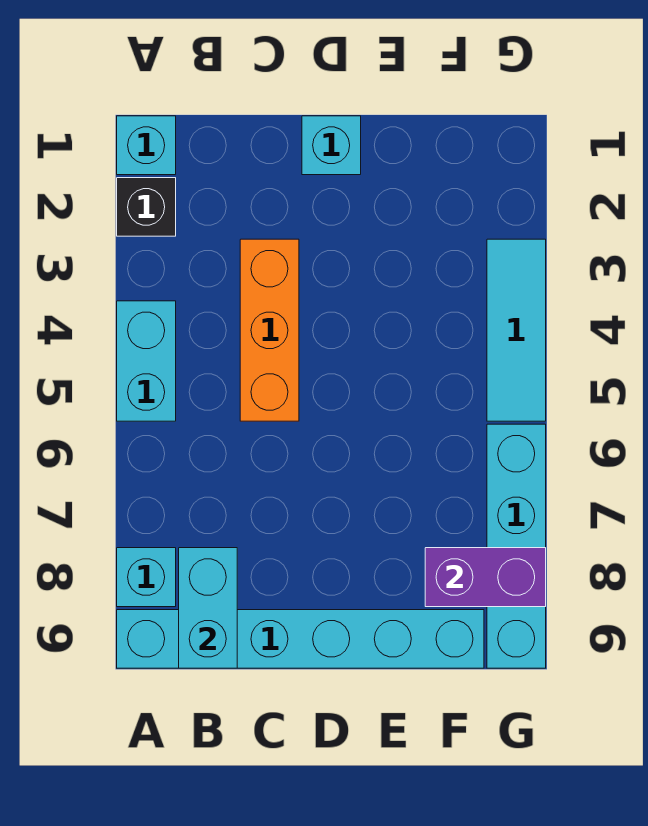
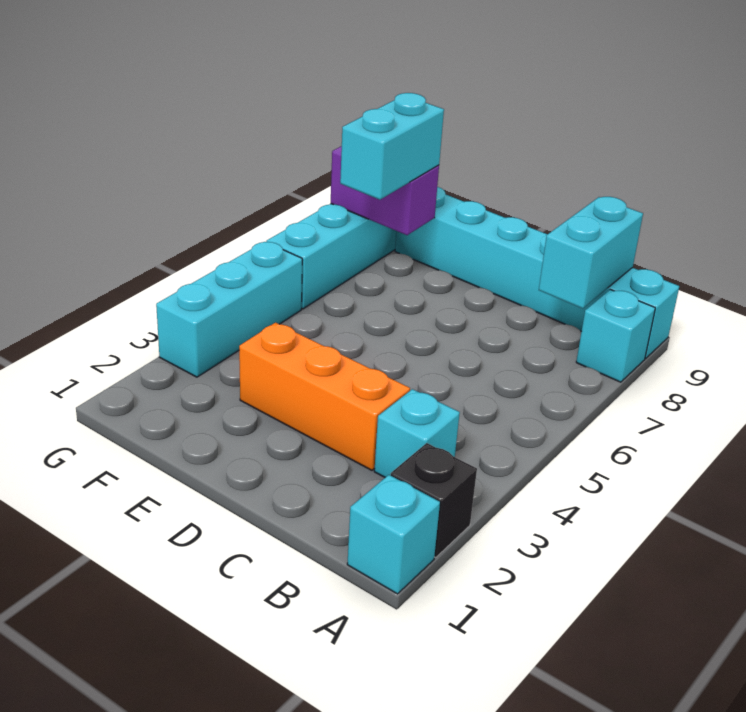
cyan 1x2 brick [117,301,176,421] -> cyan 1x2 brick moved to [340,93,444,200]
orange 1x3 brick [240,239,299,421] -> orange 1x3 brick turned to [239,323,410,470]
cyan 1x1 brick [302,116,361,175] -> cyan 1x1 brick moved to [374,389,460,477]
cyan 1x3 tile [487,239,546,421] -> cyan 1x3 brick [156,242,302,377]

